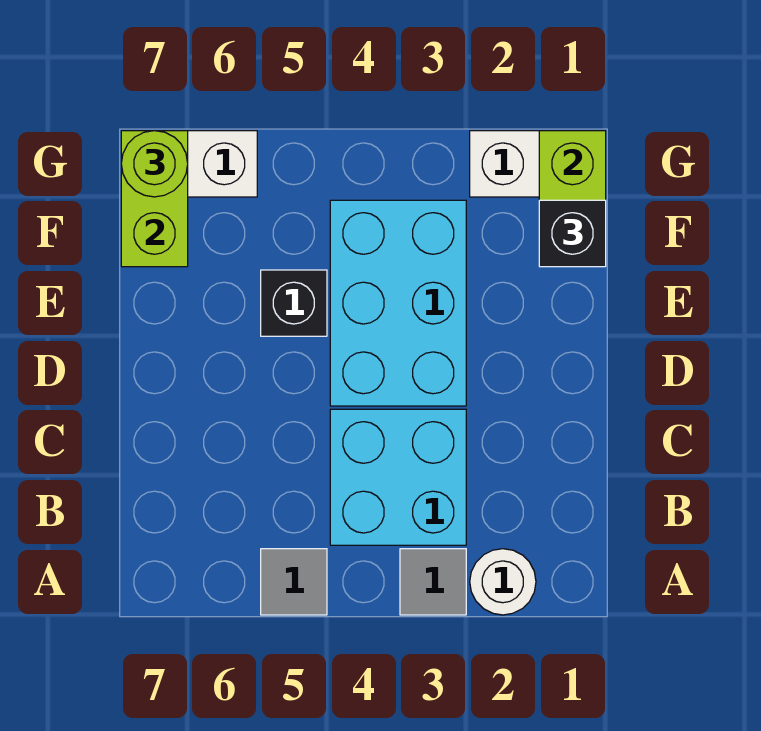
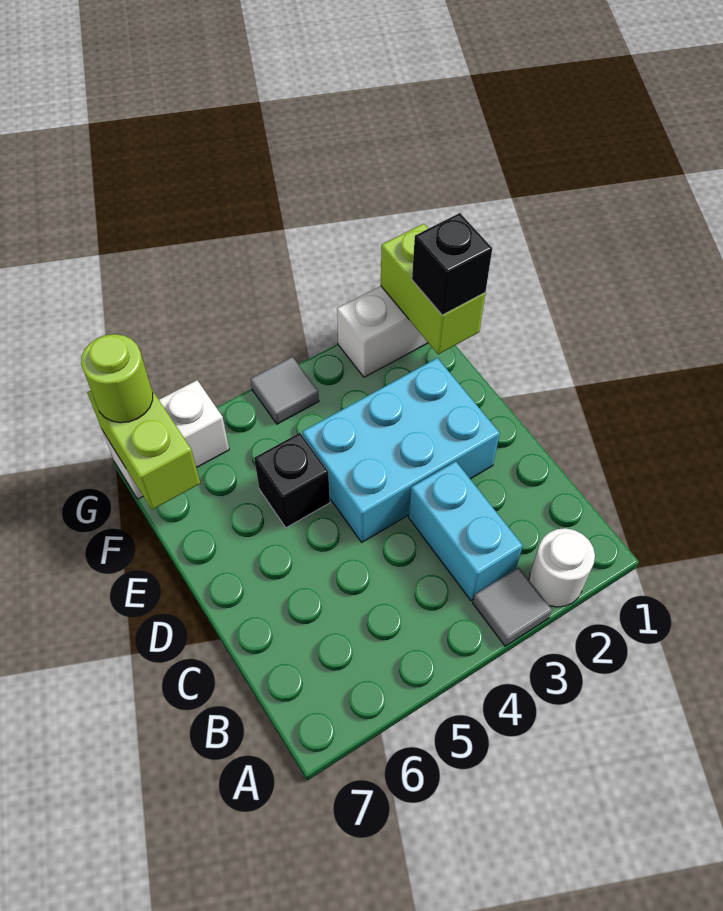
grey 1x1 tile [261,549,327,615] -> grey 1x1 tile moved to [251,357,319,424]
cyan 2x2 brick [330,409,466,545] -> cyan 1x2 brick [409,461,523,601]
cyan 2x3 brick [330,200,466,406] -> cyan 2x3 brick turned to [302,358,500,542]

